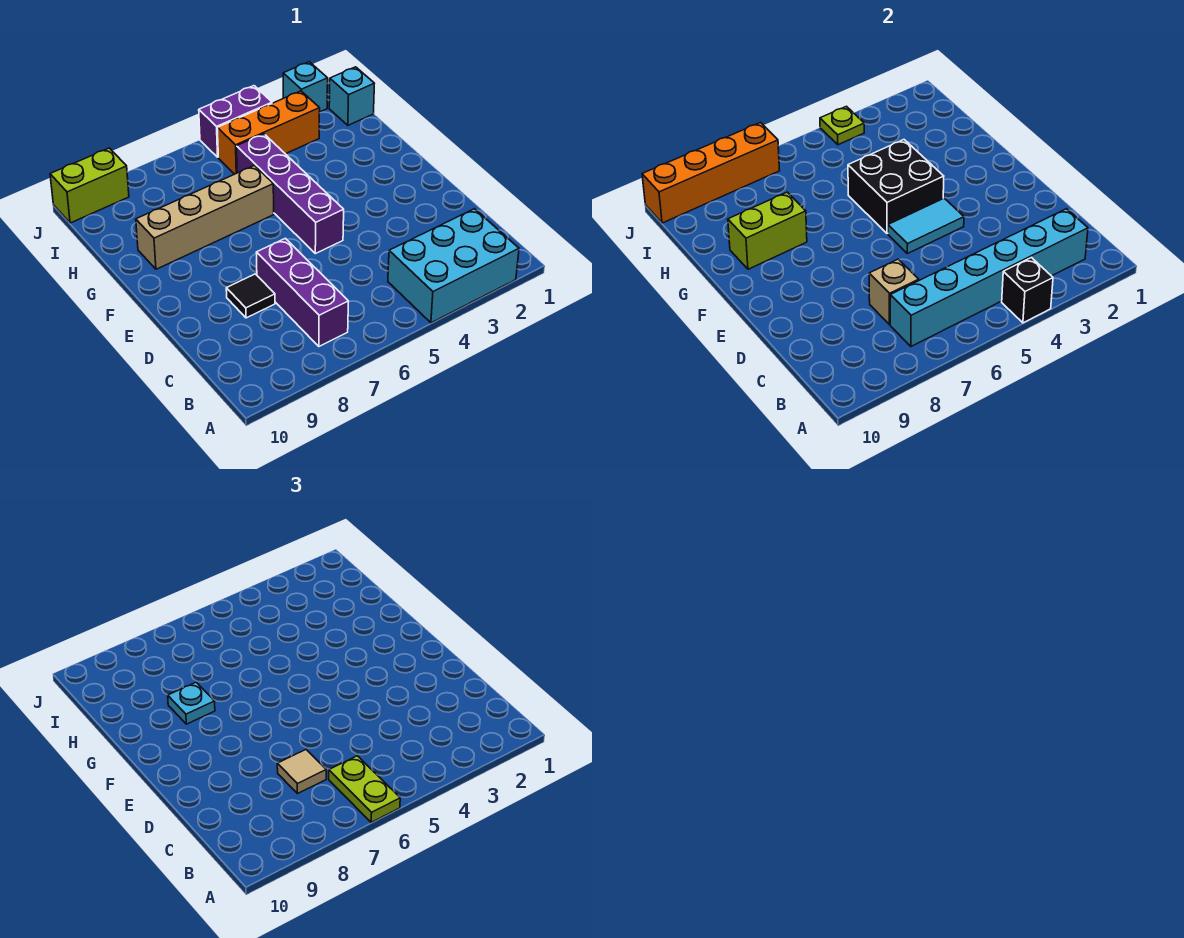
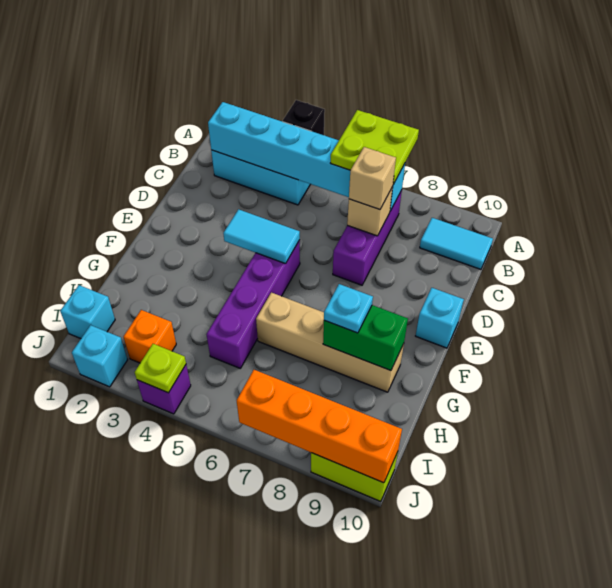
lime 1x2 plate [329,756,400,822] -> lime 2x2 plate [330,110,419,184]
none -> cyan 1x2 tile [420,218,493,269]
tan 1x1 tile [277,750,326,794] -> tan 1x1 brick [349,147,396,210]
black 1x1 tile [226,274,275,318] -> none
none -> cyan 1x1 brick [416,288,464,348]
black 2x2 brick [848,140,944,234] -> none
lime 1x2 brick [728,192,807,269] -> green 1x2 brick [323,305,408,371]
orange 1x3 brick [217,91,320,174] -> orange 1x1 brick [123,310,176,363]
purple 1x2 brick [199,86,272,157] -> purple 1x1 brick [137,365,191,414]

